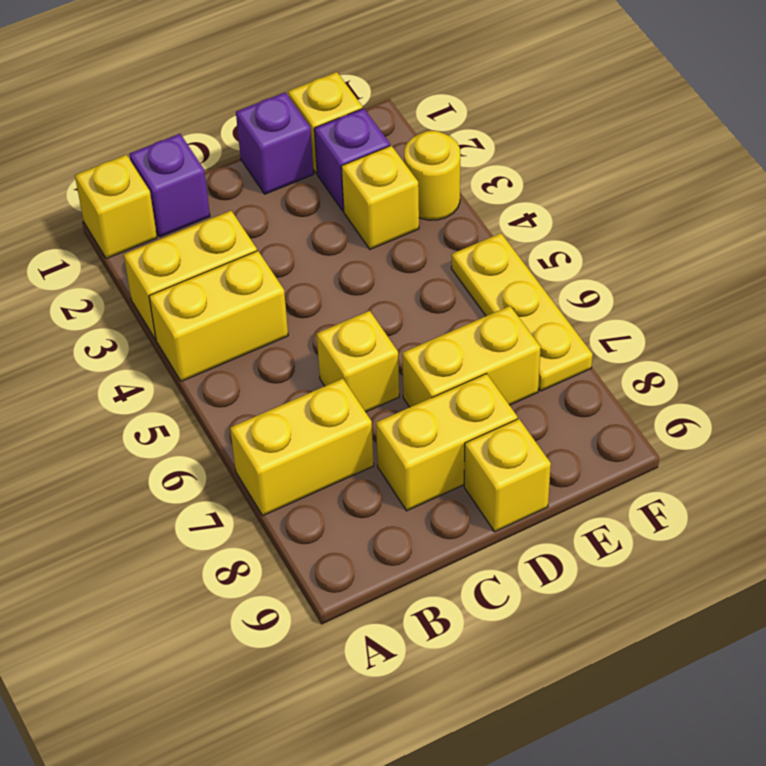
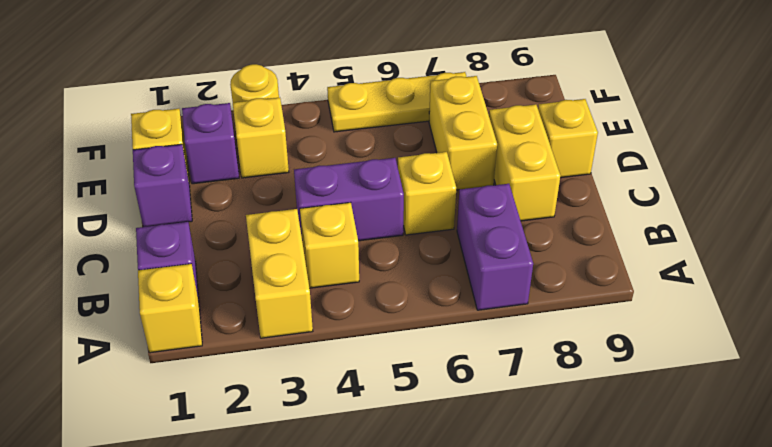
yellow 1x2 brick [149,251,288,381] -> yellow 1x1 brick [300,202,359,288]
yellow 1x2 brick [230,379,374,516] -> purple 1x2 brick [457,184,533,310]
none -> purple 1x2 brick [294,158,404,241]

